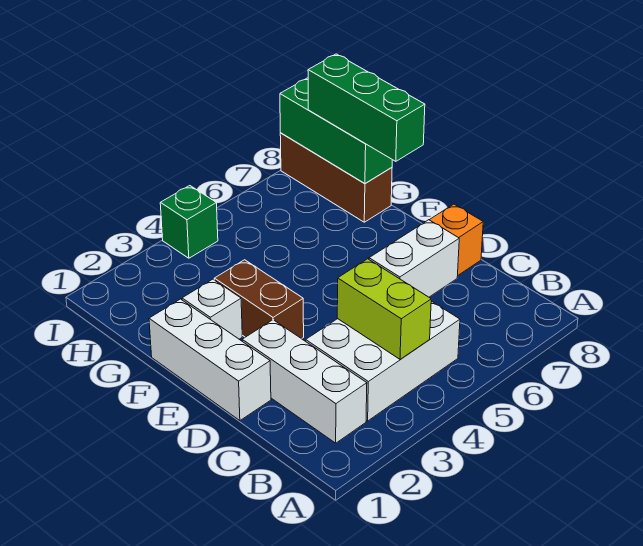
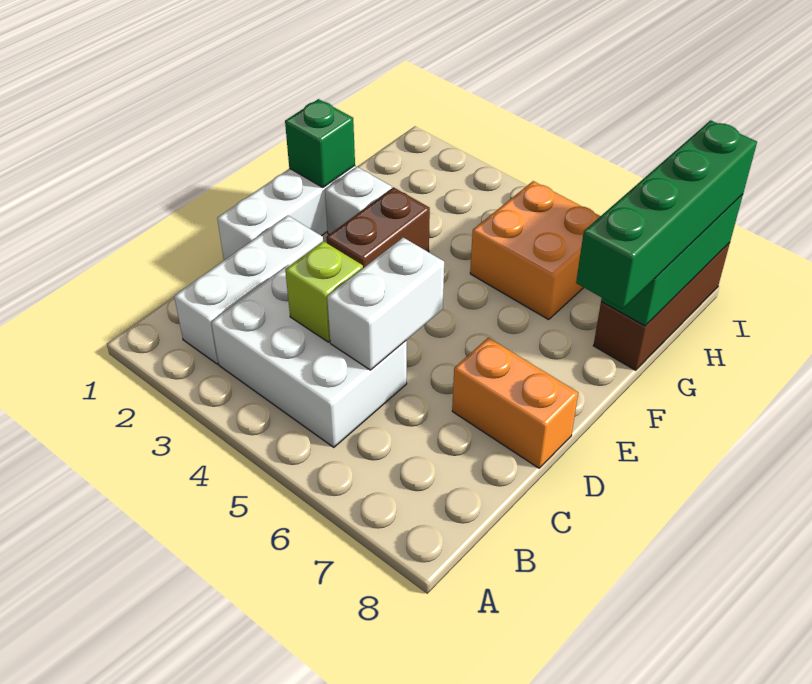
lime 1x2 brick [337,259,431,359] -> lime 1x1 brick [285,241,363,342]
white 1x2 brick [369,220,459,297] -> white 1x2 brick turned to [327,238,444,370]
green 1x3 brick [308,54,425,161] -> green 1x4 brick [576,120,757,309]
none -> orange 2x2 brick [470,181,600,319]
green 1x1 brick [160,186,218,258] -> green 1x1 brick moved to [285,99,355,188]

